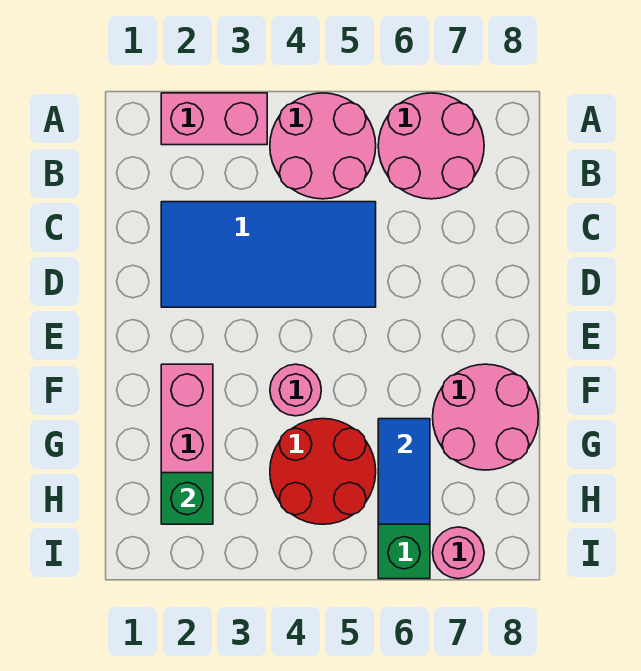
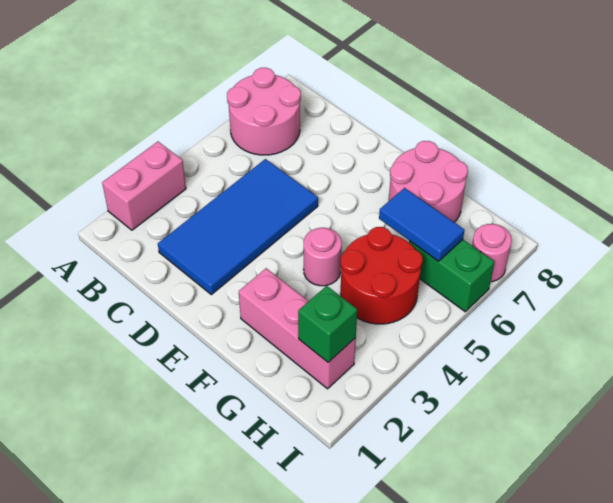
pink 2x2 round brick [270,93,376,199] -> none

